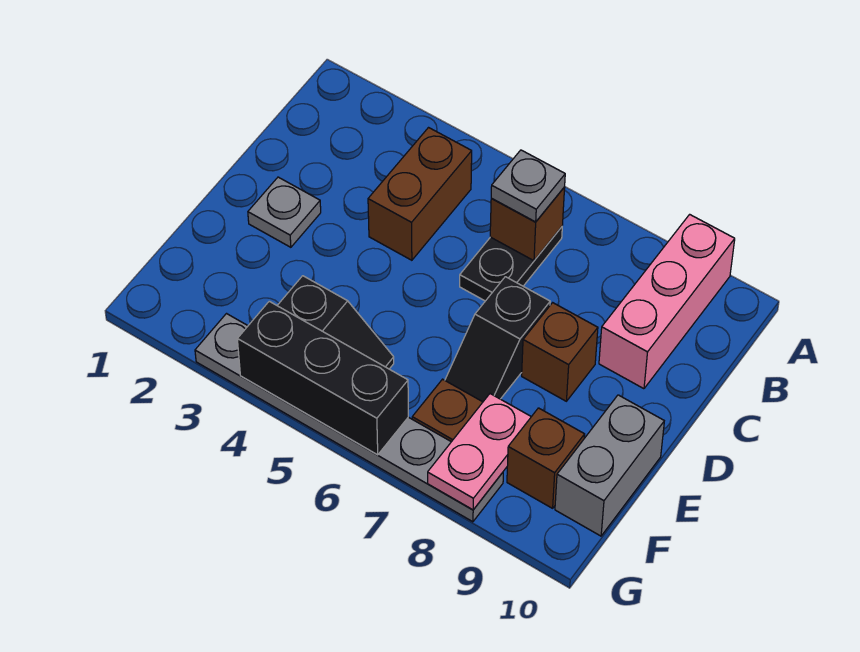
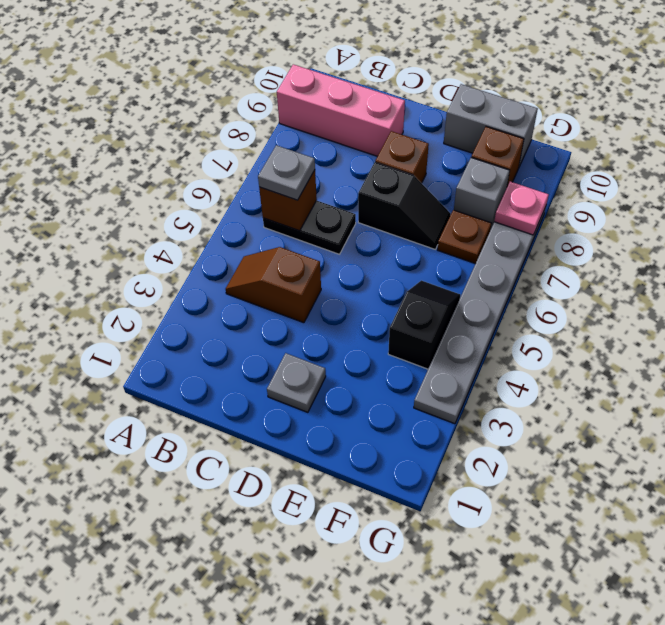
brown 1x2 brick [368,128,472,260] -> brown 1x2 slope [226,247,321,323]
none -> grey 1x1 brick [454,158,510,230]
pink 1x2 plate [428,394,531,510] -> pink 1x1 plate [494,182,549,235]
black 1x3 brick [237,301,408,455] -> none

